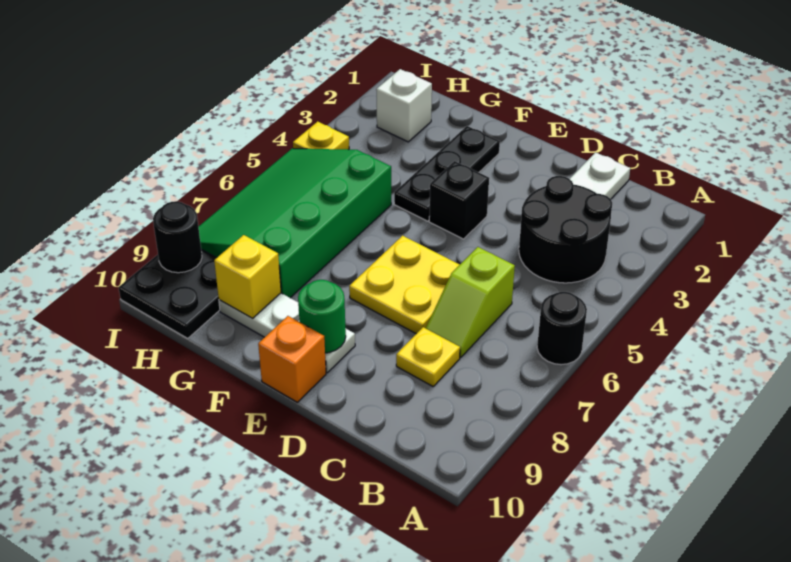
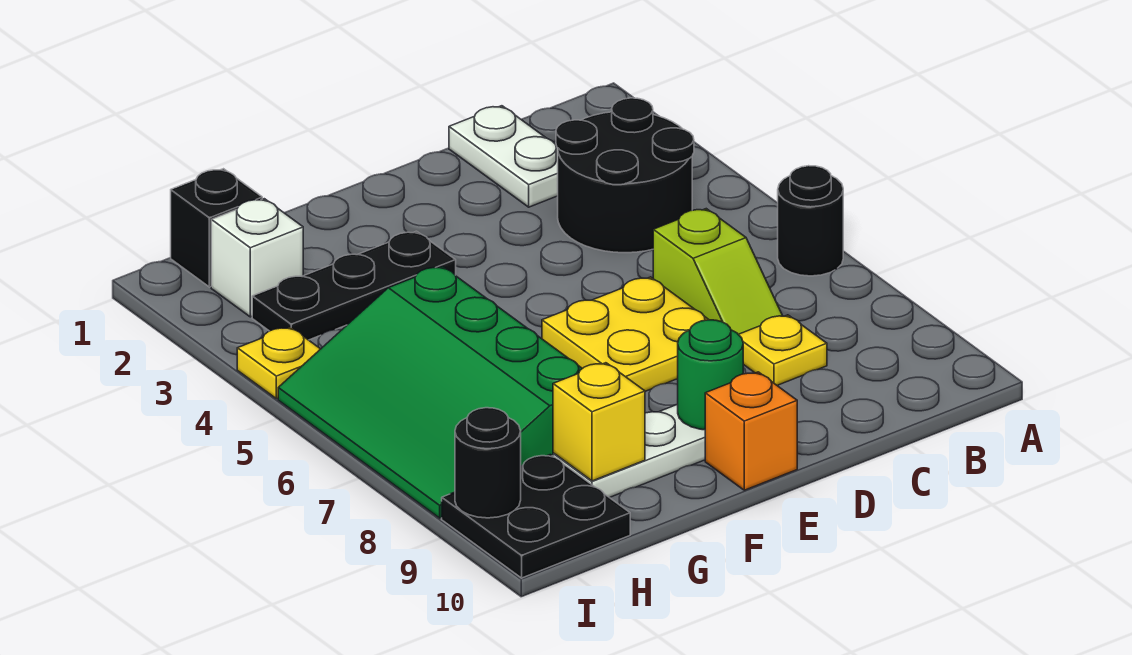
black 1x1 brick [429,161,489,239] -> black 1x1 brick moved to [171,169,262,287]
black 1x3 plate [394,126,500,221] -> black 1x3 plate turned to [252,231,456,340]

